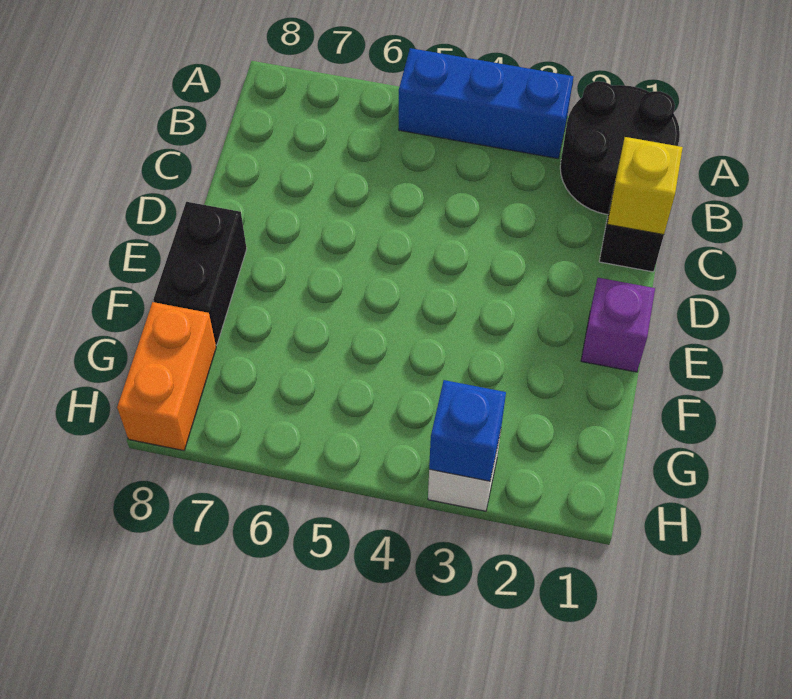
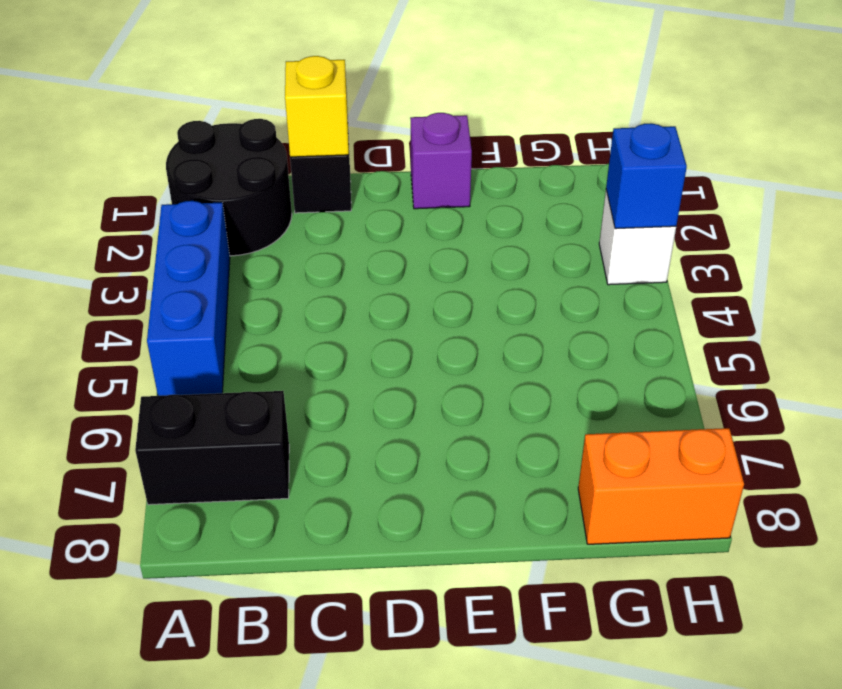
black 1x2 brick [153,202,247,345] -> black 1x2 brick moved to [135,391,289,505]

